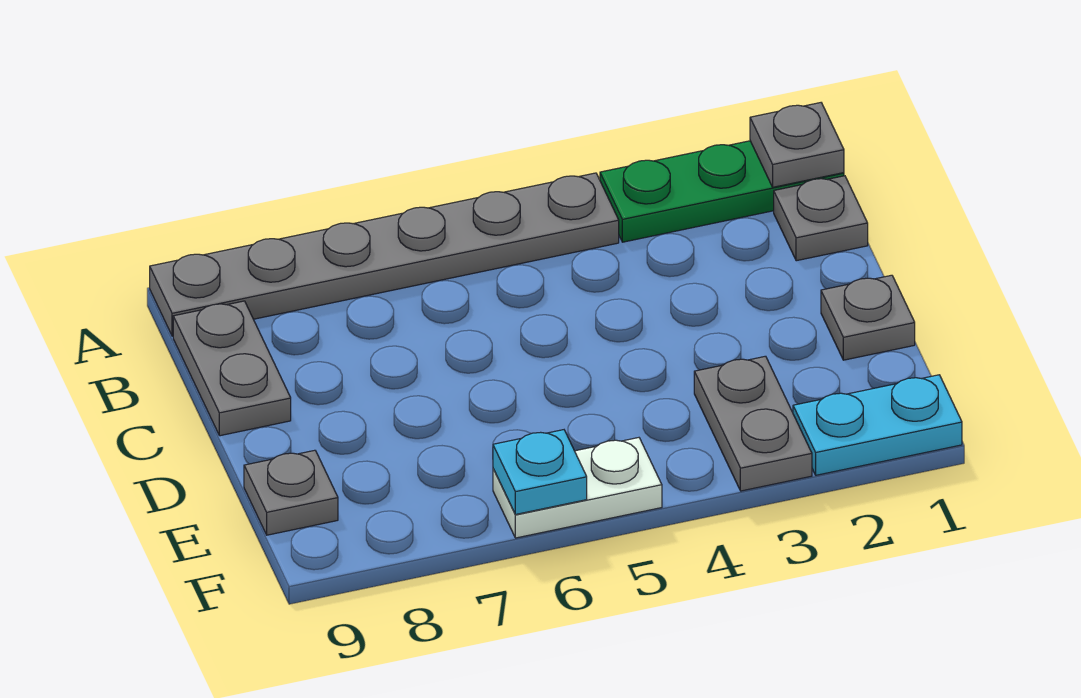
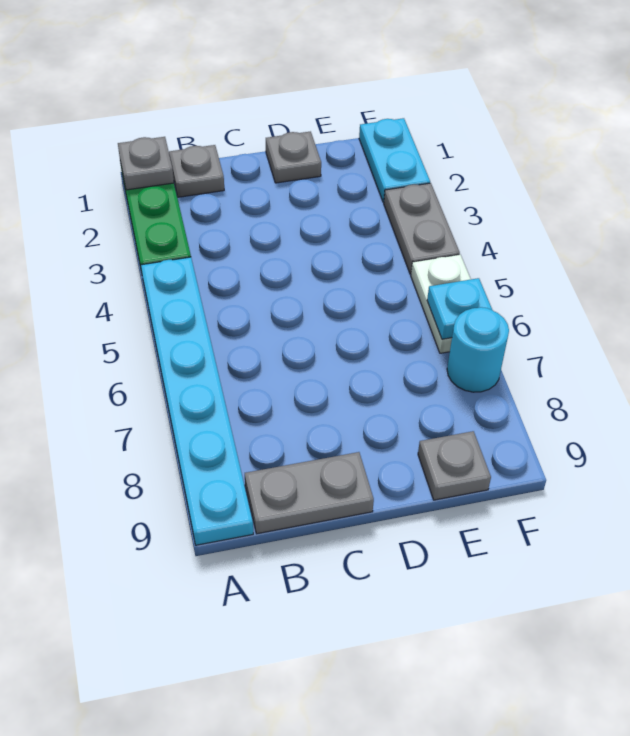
grey 1x6 plate [150,173,619,336] -> cyan 1x6 plate [141,257,253,545]
grey 1x2 plate [694,356,812,491] -> grey 1x2 plate turned to [384,183,460,274]
none -> cyan 1x1 round brick [447,307,509,392]

